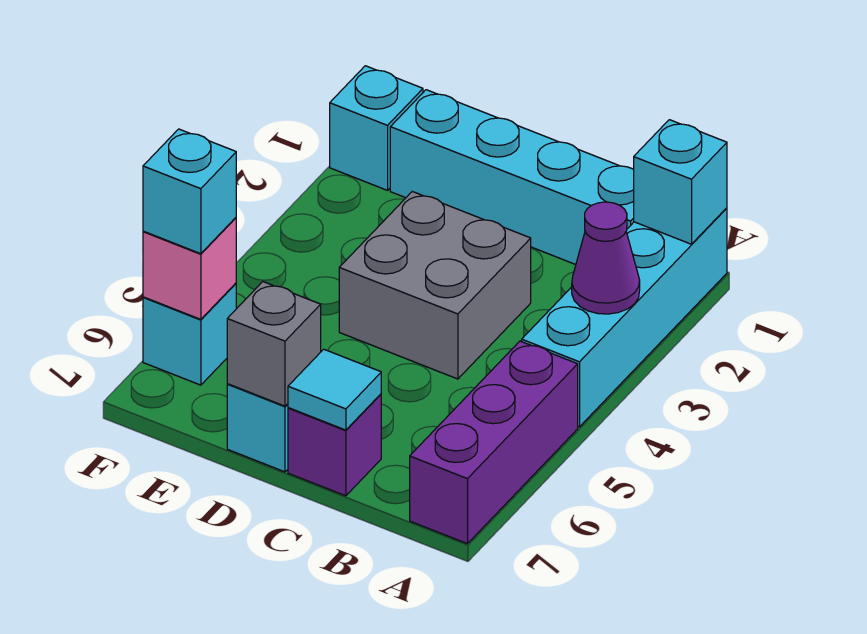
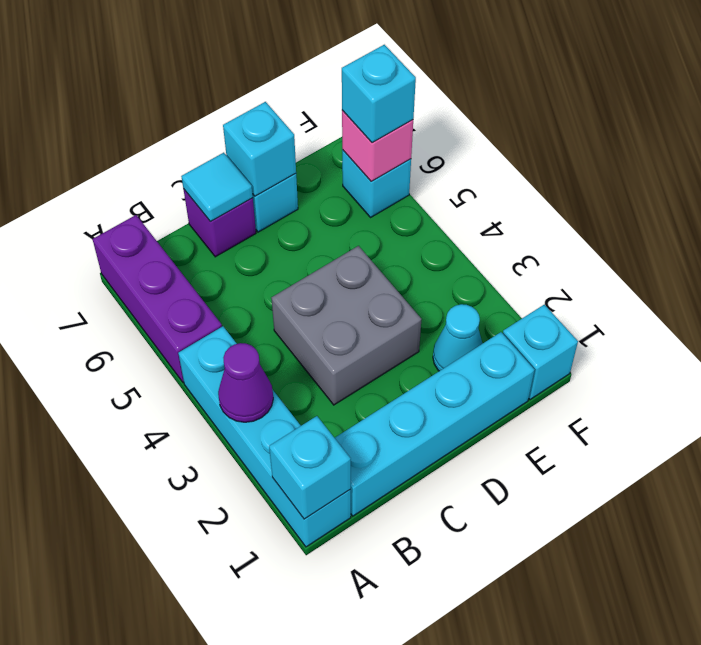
grey 1x1 brick [227,282,321,406] -> cyan 1x1 brick [223,102,296,196]
none -> cyan 1x1 cone [433,304,483,371]

